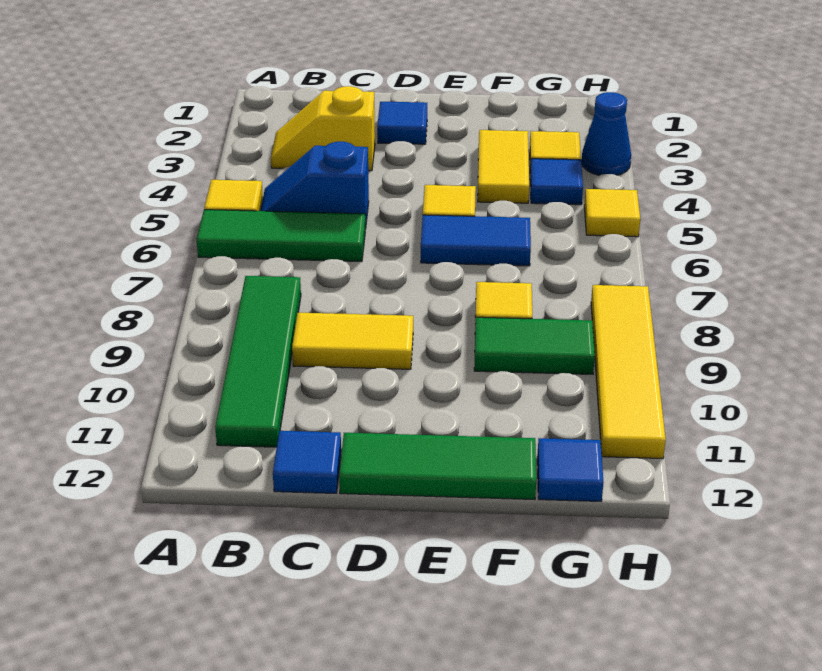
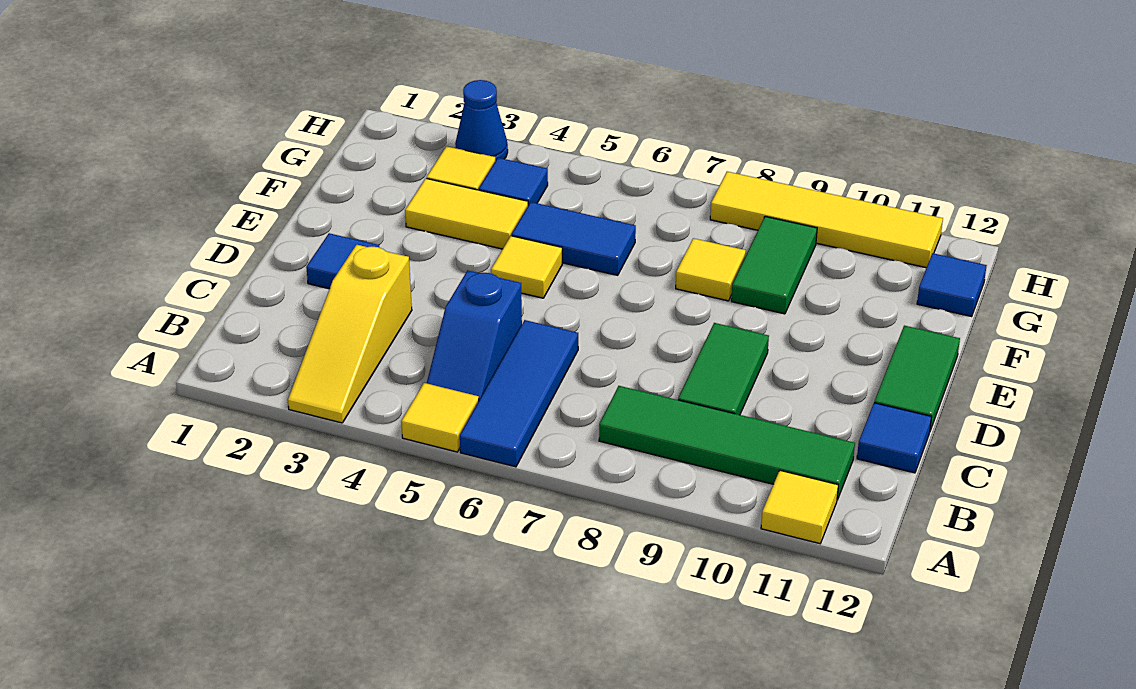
green 1x3 tile [197,210,365,262] -> blue 1x3 tile [460,320,578,467]
yellow 1x2 slope [271,86,375,171] -> yellow 1x3 slope [288,245,412,423]
yellow 1x2 tile [292,313,413,369] -> green 1x2 tile [678,323,769,415]
green 1x3 tile [339,433,536,499] -> green 1x2 tile [874,326,960,430]
blue 1x2 tile [421,215,531,266] -> blue 1x2 tile turned to [512,202,636,275]
yellow 1x1 tile [584,189,640,237] -> yellow 1x1 tile moved to [761,470,838,544]

